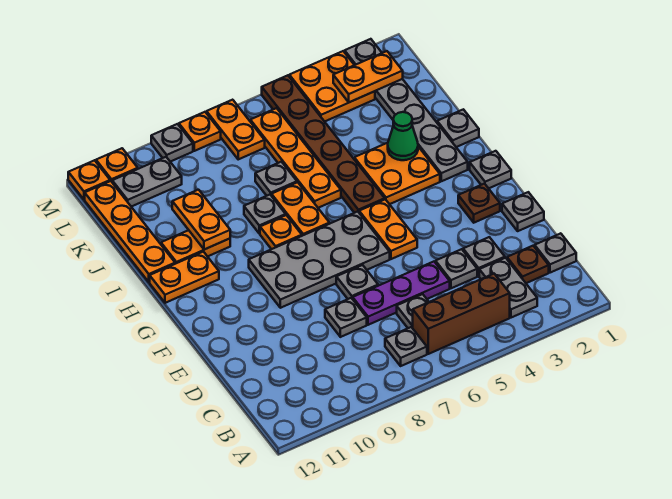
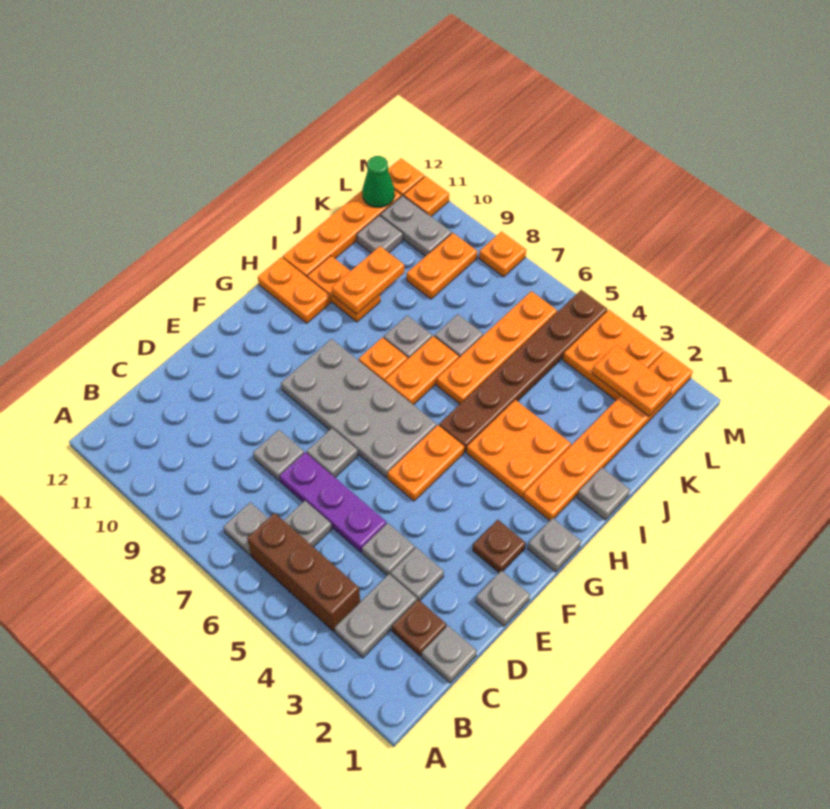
grey 1x6 plate [345,39,468,181] -> orange 1x6 plate [523,351,693,520]
green 1x1 cone [388,112,418,160] -> green 1x1 cone moved to [362,156,395,208]
orange 1x2 plate [207,100,265,159] -> orange 1x2 plate moved to [407,233,477,299]
grey 1x1 plate [151,124,193,162] -> grey 1x1 plate moved to [356,215,403,253]

